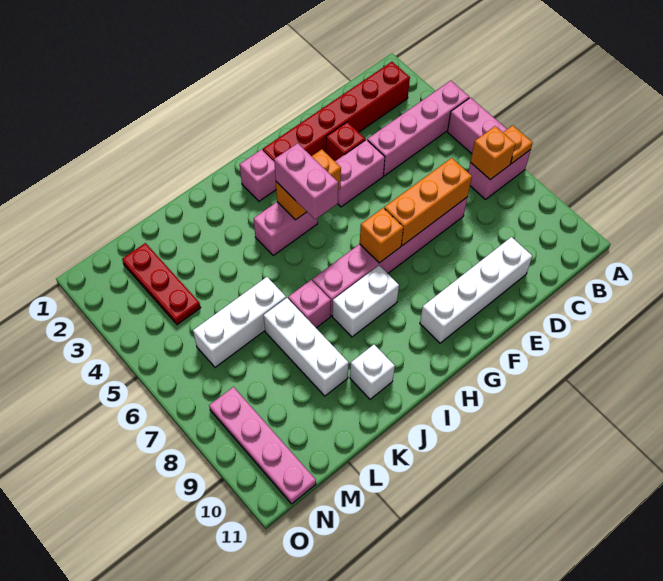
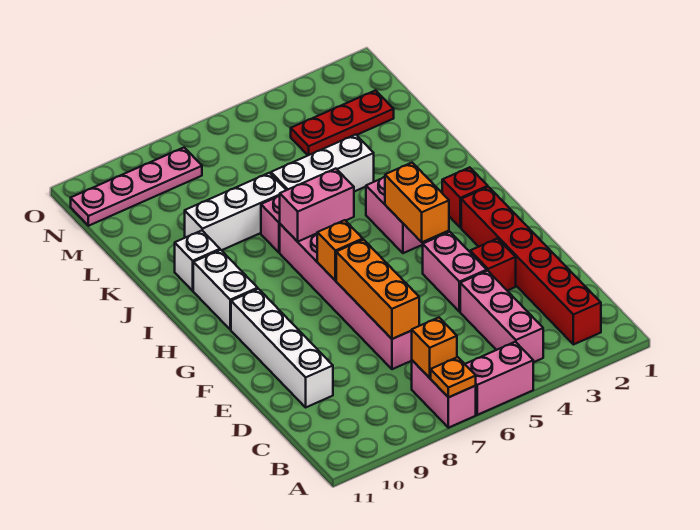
pink 1x4 brick [367,81,469,176] -> pink 1x3 brick [460,271,543,362]
pink 1x1 brick [240,150,276,201] -> red 1x1 brick [442,167,488,228]
pink 1x2 brick [274,143,338,219] -> pink 1x2 brick moved to [280,169,354,242]
white 1x2 brick [333,266,399,337] -> white 1x2 brick moved to [193,250,258,330]
white 1x3 brick [193,277,286,367] -> white 1x3 brick turned to [271,135,374,192]

